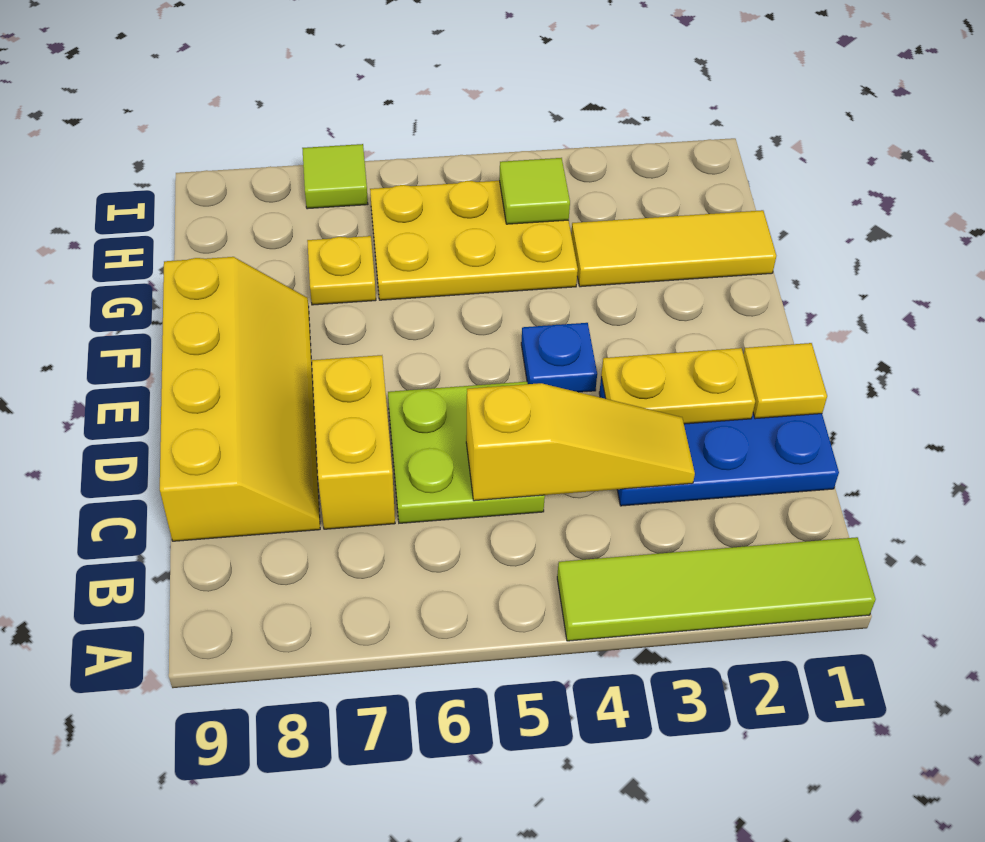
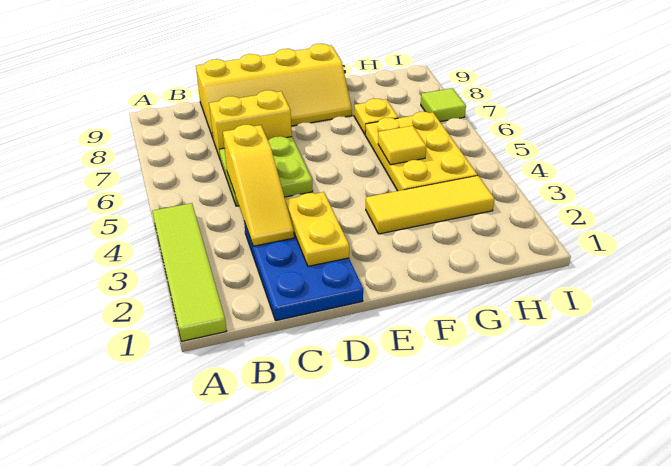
yellow 1x1 tile [743,343,827,419] -> yellow 1x1 tile moved to [378,126,426,165]
blue 1x1 plate [521,323,597,392] -> none
yellow 1x3 tile [571,210,776,287] -> yellow 1x3 tile turned to [366,176,494,234]
lime 1x1 tile [499,158,570,224] -> none

